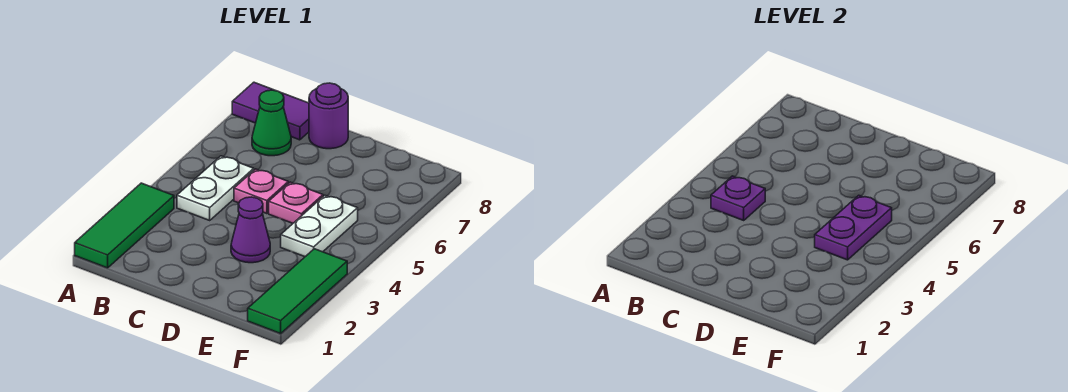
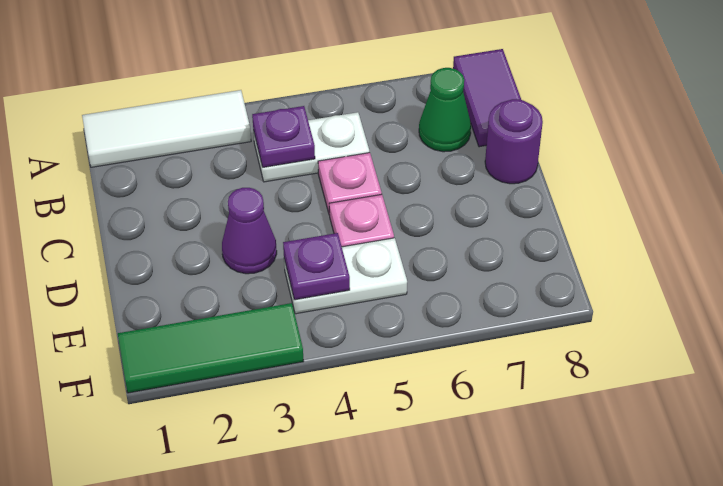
green 1x3 tile [75,183,174,268] -> white 1x3 tile [82,90,251,167]
purple 1x2 plate [815,195,892,260] -> purple 1x1 plate [283,233,350,300]

